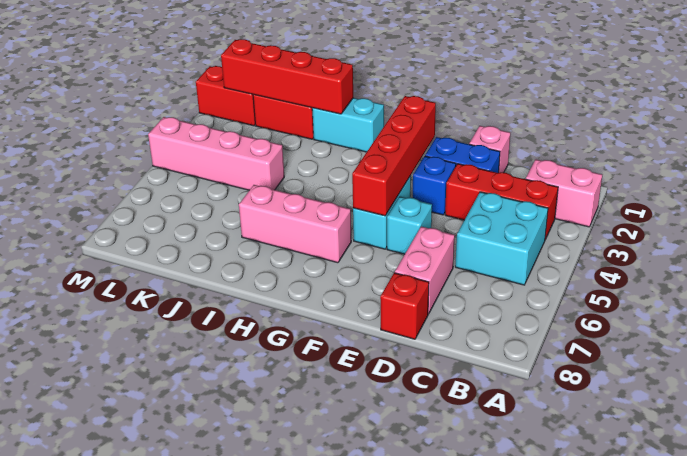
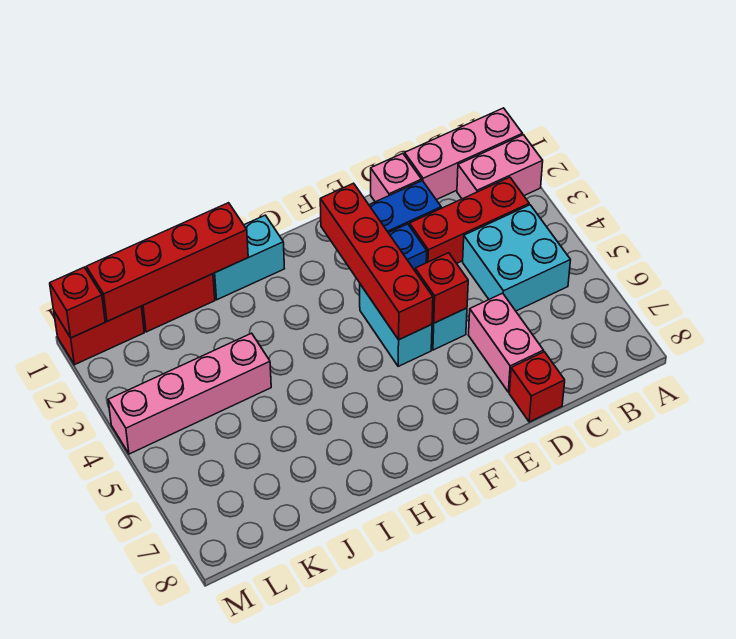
none -> red 1x1 brick [415,253,468,323]
pink 1x3 brick [239,185,351,263] -> pink 1x3 brick moved to [405,108,522,200]
none -> red 1x1 brick [50,267,105,338]

